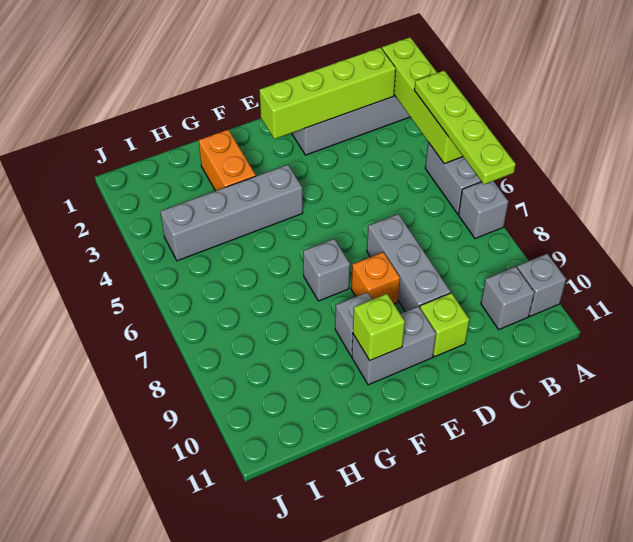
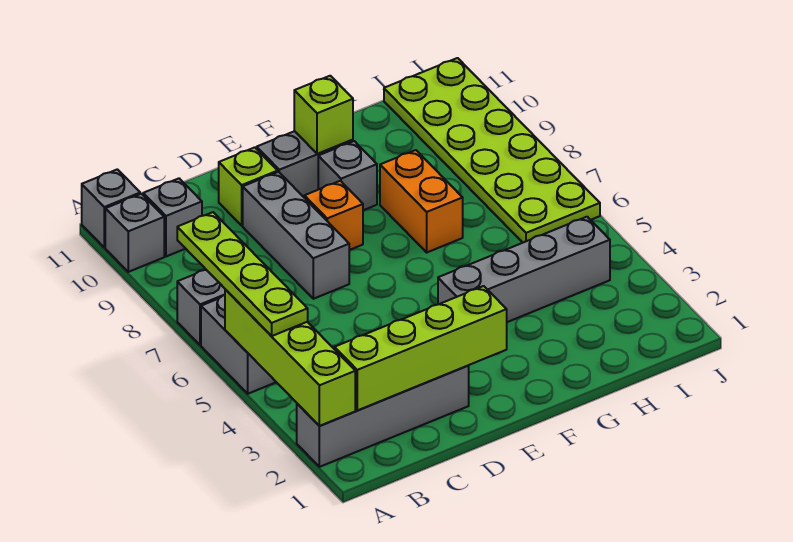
grey 1x1 brick [303,239,350,301] -> grey 1x1 brick moved to [82,169,140,248]
orange 1x2 brick [199,130,256,191] -> orange 1x2 brick moved to [380,150,463,252]
none -> lime 2x6 plate [384,58,600,243]

